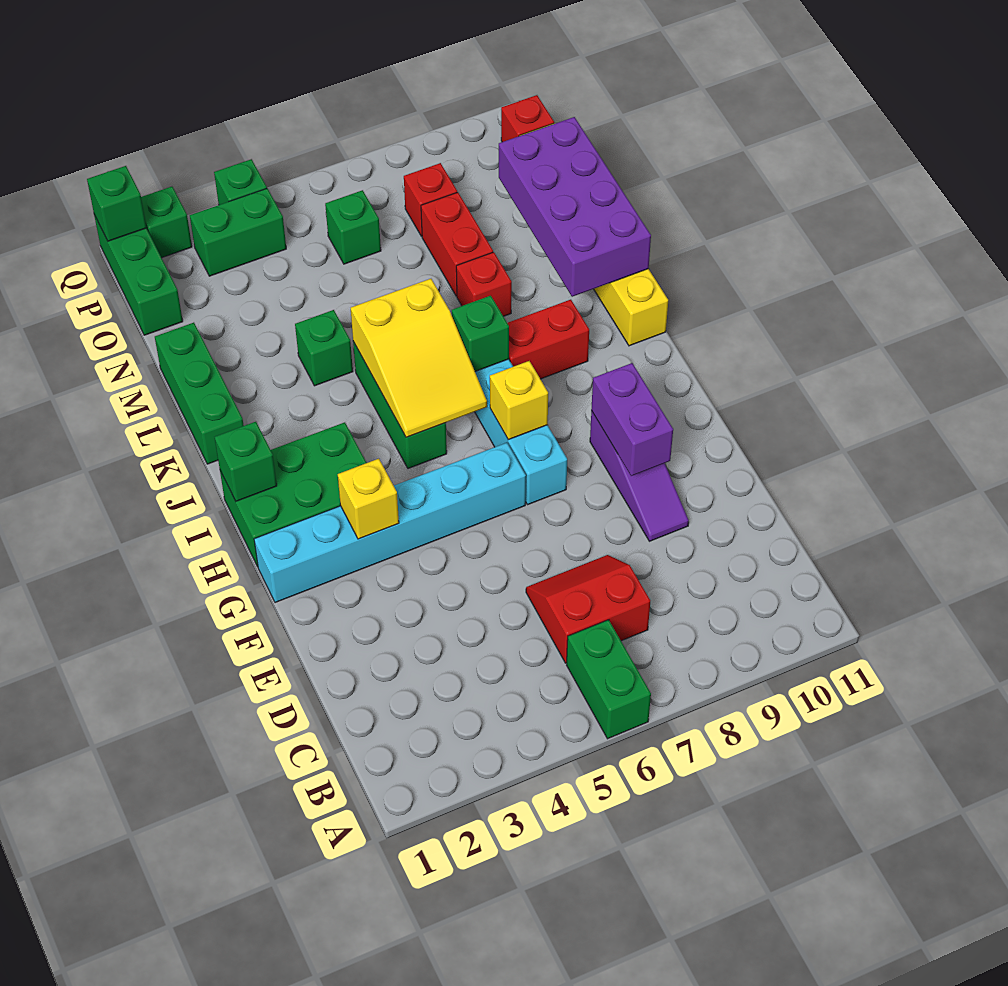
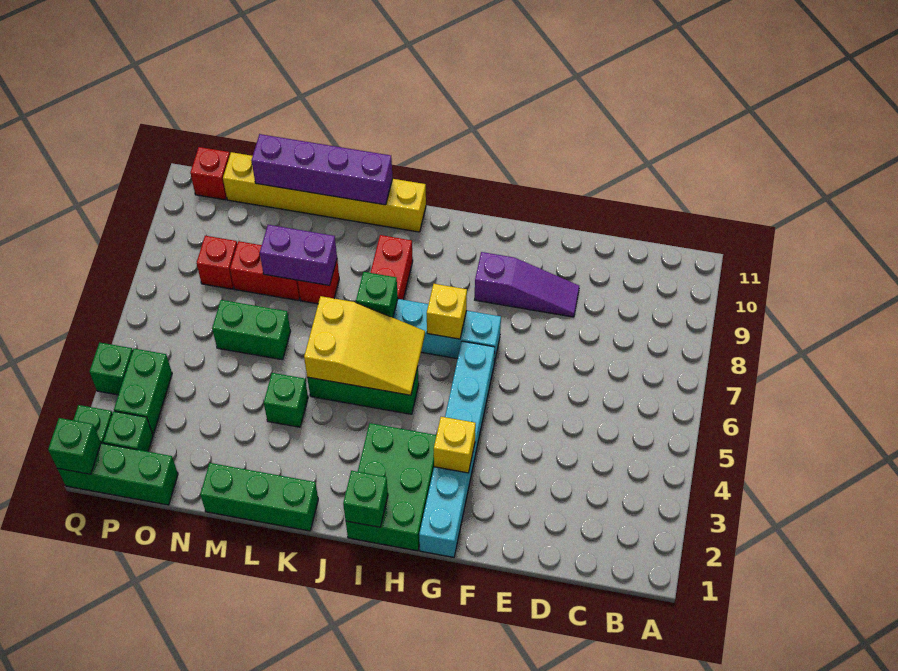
green 1x2 brick [567,620,651,739] -> green 1x2 brick moved to [212,300,291,360]
red 2x2 slope [526,555,650,663] -> none
purple 1x2 brick [591,363,673,476] -> purple 1x2 brick moved to [260,225,337,286]
purple 2x4 brick [499,117,651,297] -> purple 1x4 brick [251,134,393,205]
green 1x1 brick [325,190,381,264] -> green 1x1 brick moved to [103,411,153,452]

